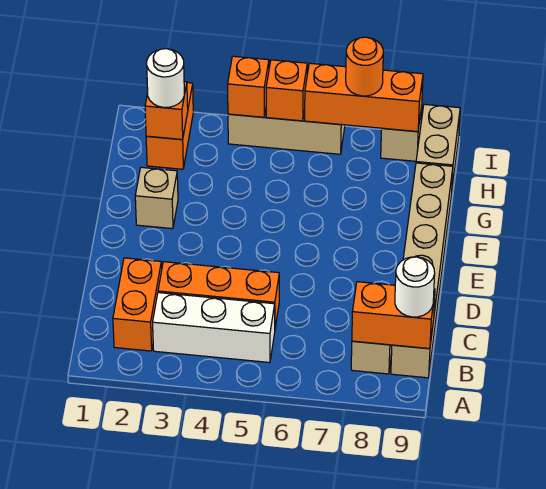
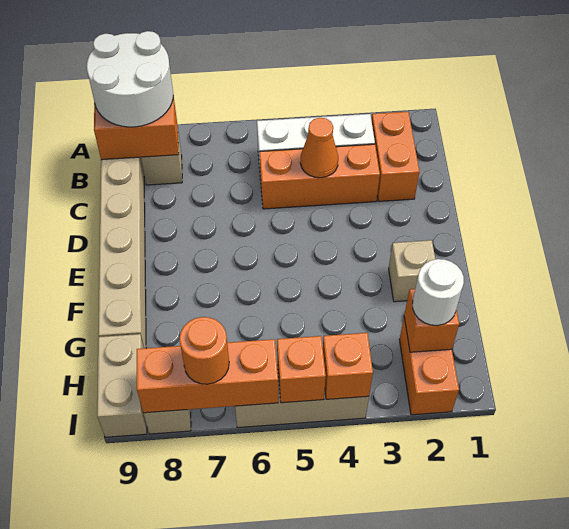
white 1x1 round brick [395,257,435,317] -> white 2x2 round brick [87,31,173,127]
none -> orange 1x1 cone [300,118,338,178]

